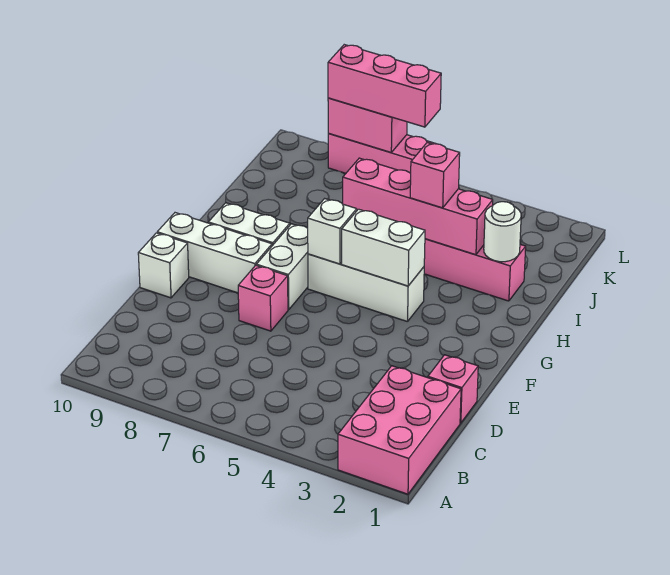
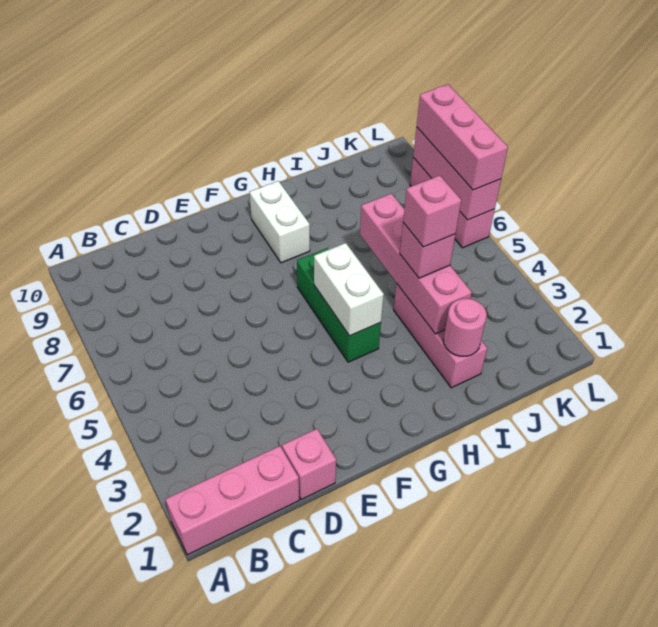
pink 2x3 brick [338,366,461,494] -> pink 1x3 brick [165,446,299,555]
pink 1x1 brick [238,265,288,331] -> pink 1x1 brick moved to [403,175,461,247]
white 1x1 brick [138,233,189,298] -> none
white 1x2 brick [256,224,308,310] -> none
white 1x3 brick [157,213,272,293] -> none
white 1x3 brick [308,254,424,322] -> green 1x3 brick [297,248,381,362]
white 1x1 brick [308,199,357,264] -> none
white 1x1 round brick [484,202,521,262] -> pink 1x1 round brick [443,299,487,356]
pink 1x2 brick [328,98,407,152] -> pink 1x3 brick [413,127,501,220]

